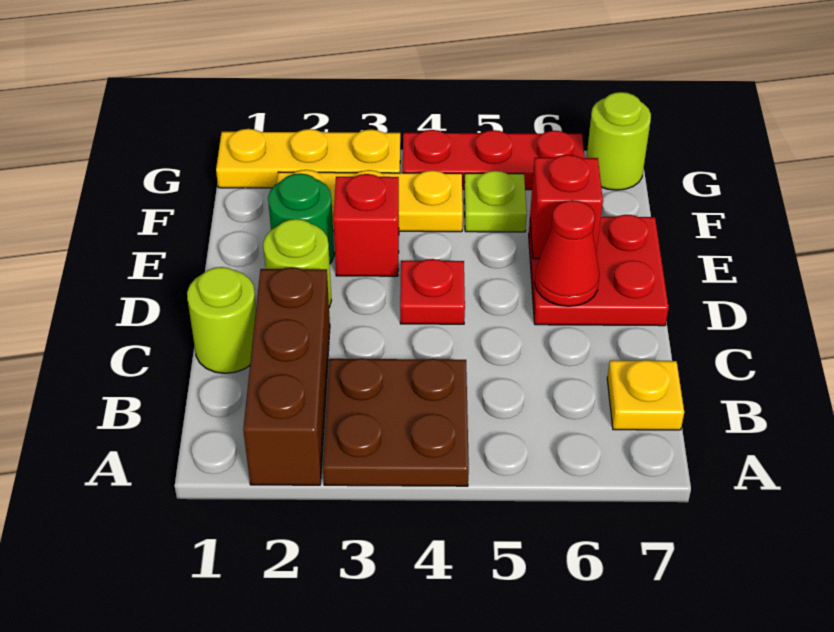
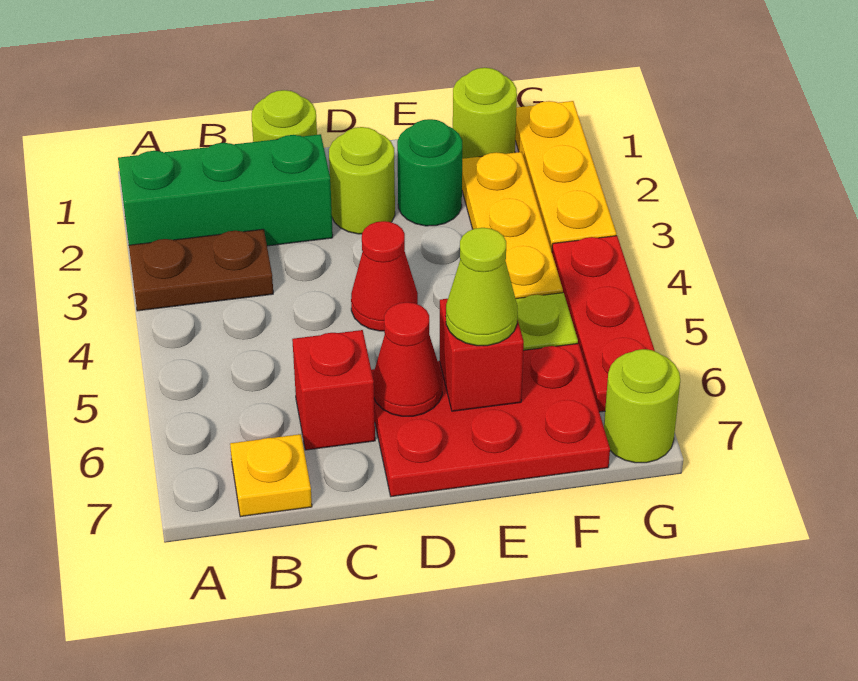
brown 1x3 brick [243,267,330,485] -> green 1x3 brick [118,134,333,246]
brown 2x2 plate [323,358,469,486] -> brown 1x2 plate [129,229,273,311]
red 1x1 plate [400,259,465,324] -> red 1x1 cone [351,221,418,331]
red 2x2 plate [529,215,669,326] -> red 2x3 plate [371,343,610,497]
red 1x1 brick [333,174,399,276] -> red 1x1 brick moved to [292,330,375,450]
none -> lime 1x1 cone [446,228,518,346]
none -> lime 1x1 round brick [453,68,517,159]

